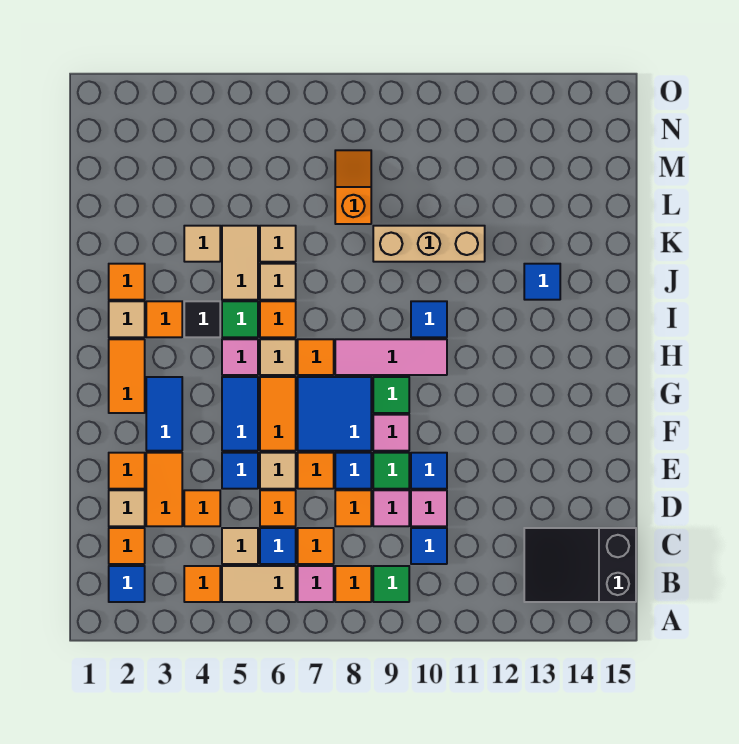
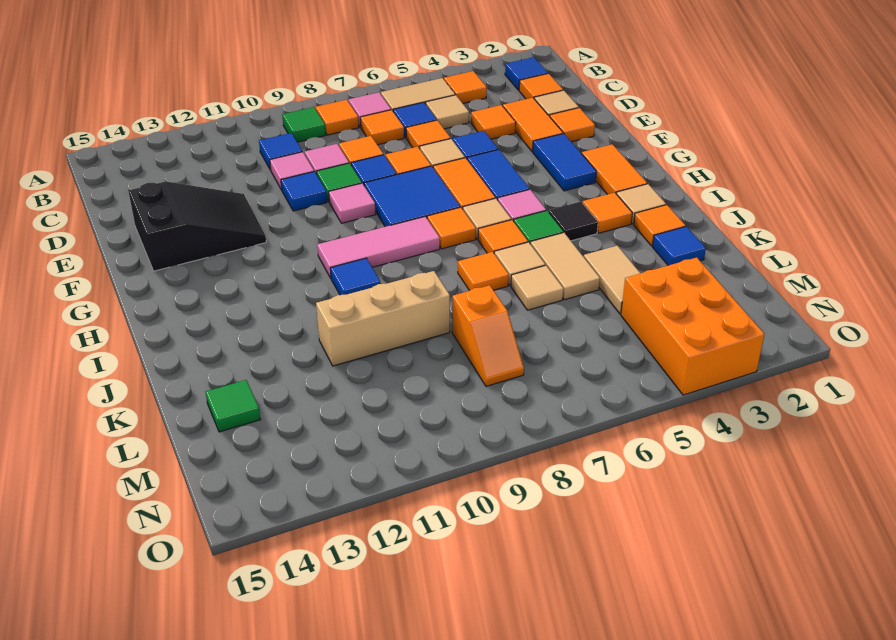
black 2x3 slope [524,528,636,602] -> black 2x3 slope moved to [128,182,266,271]
green 1x1 tile [373,377,409,413] -> green 1x1 tile moved to [206,380,261,432]
none -> orange 1x1 tile [458,252,509,291]
blue 1x1 tile [524,264,560,300] -> blue 1x1 tile moved to [653,226,706,265]
tan 1x1 tile [184,226,220,262] -> tan 1x2 tile [584,246,640,314]
none -> orange 2x3 brick [621,257,765,395]

